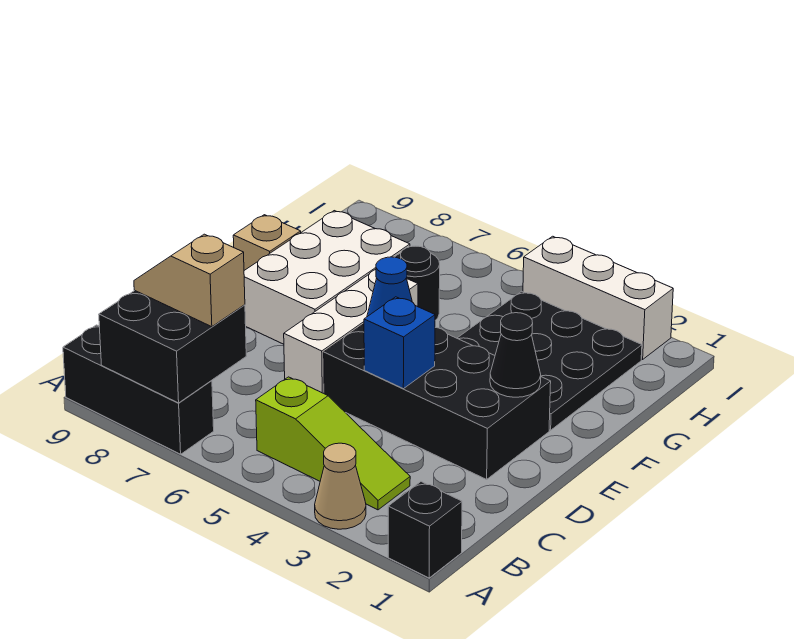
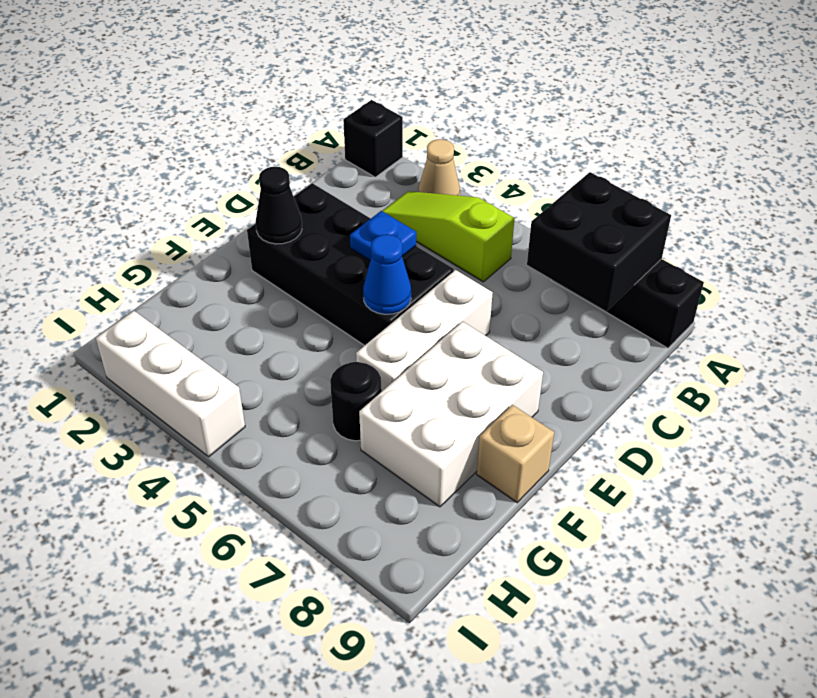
tan 1x2 slope [134,234,245,327] -> none
blue 1x1 brick [364,297,435,389] -> blue 1x1 plate [350,211,416,260]
black 3x3 plate [457,291,642,430] -> none

